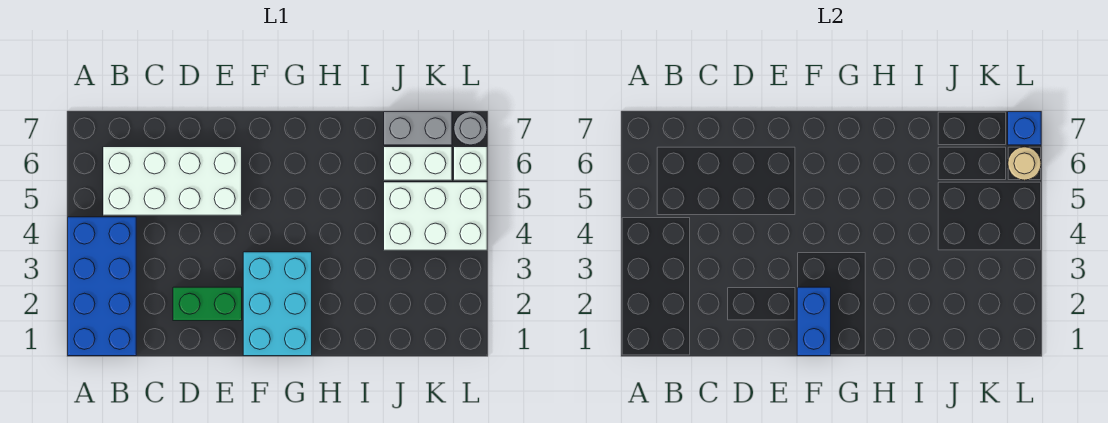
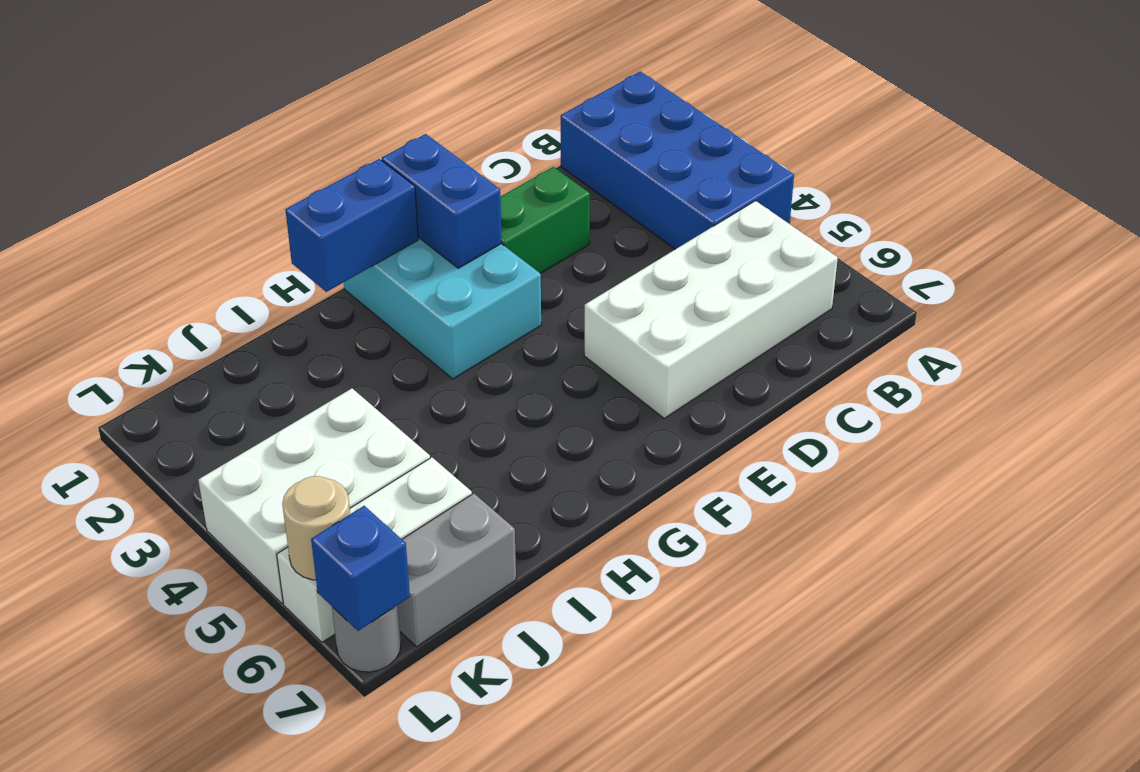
none -> blue 1x2 brick [285,159,418,292]

